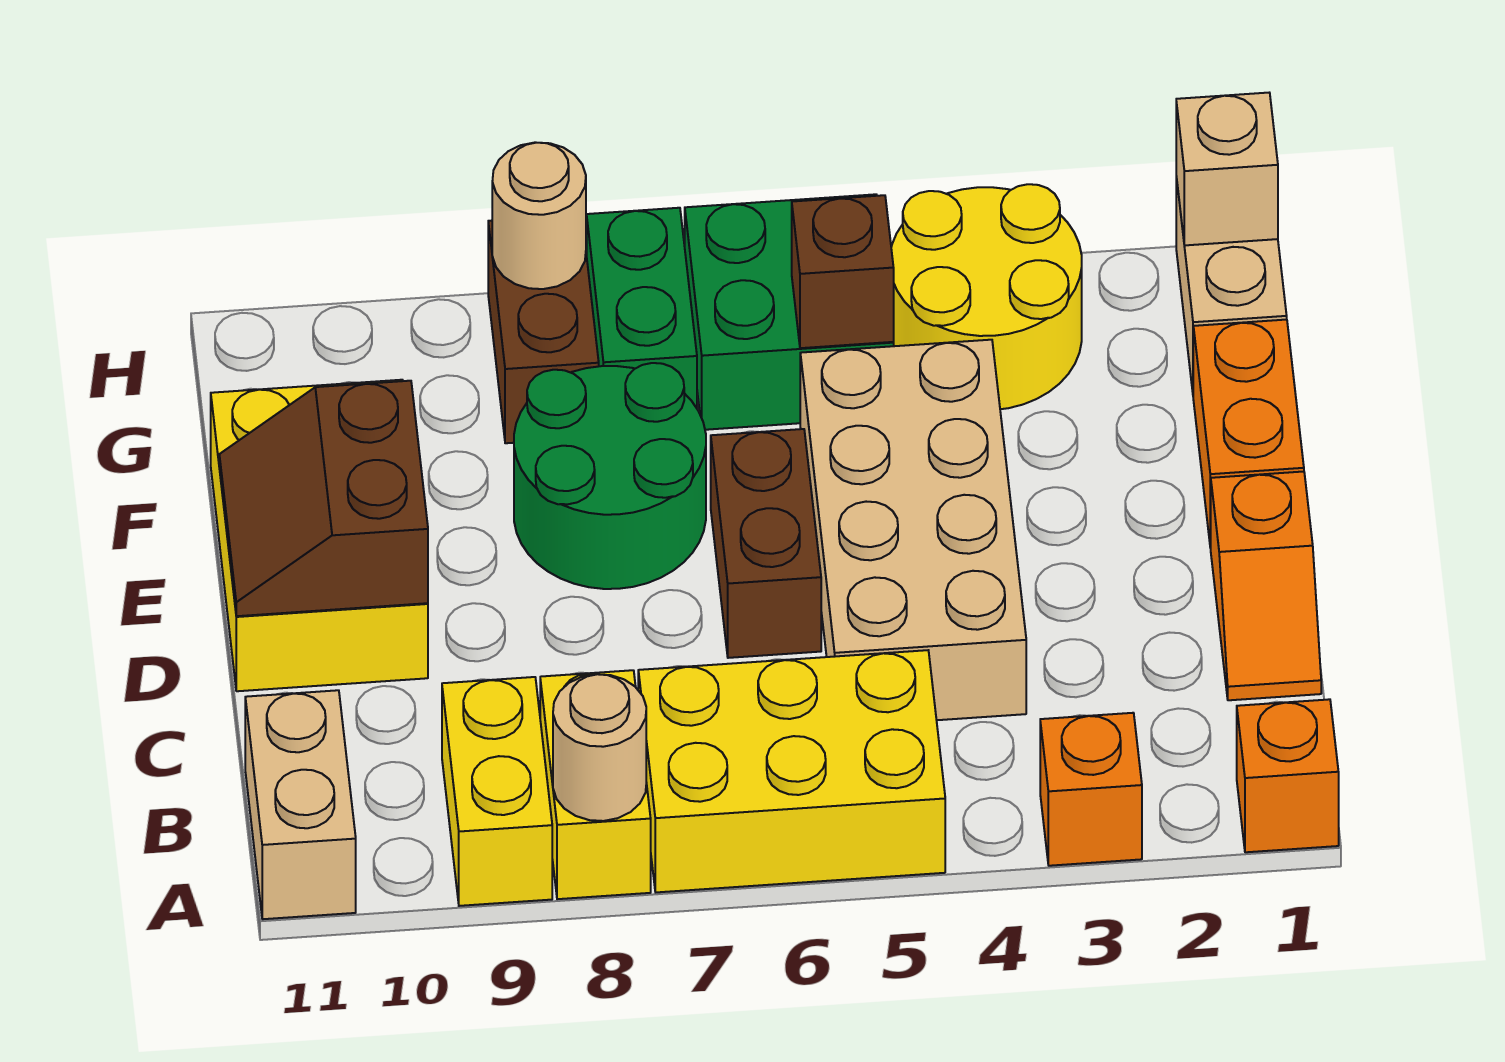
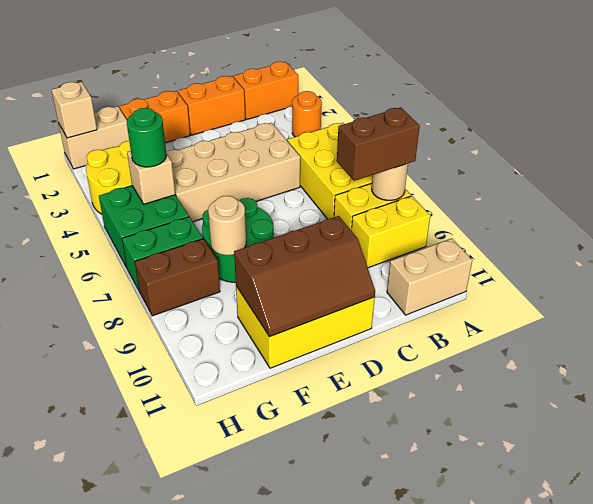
orange 1x1 brick [1237,699,1339,852] -> orange 1x2 brick [234,62,298,119]
orange 1x1 brick [1040,713,1142,866] -> orange 1x1 round brick [292,91,322,137]
orange 1x2 slope [1211,472,1321,700] -> orange 1x2 brick [178,76,245,135]
brown 1x2 brick [711,429,821,658] -> brown 1x2 brick moved to [337,107,420,181]
brown 2x2 slope [219,381,428,616] -> brown 2x3 slope [234,216,375,337]
brown 1x1 brick [792,195,894,348] -> tan 1x1 brick [127,151,175,204]
none -> green 1x1 round brick [127,108,166,167]
tan 1x1 round brick [492,142,586,289] -> tan 1x1 round brick moved to [208,196,246,255]

